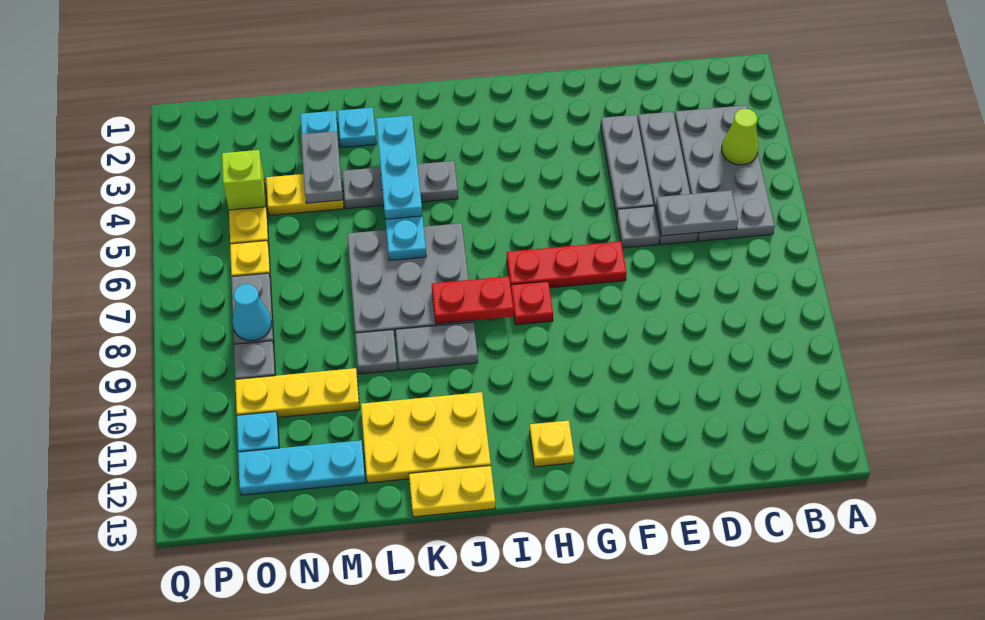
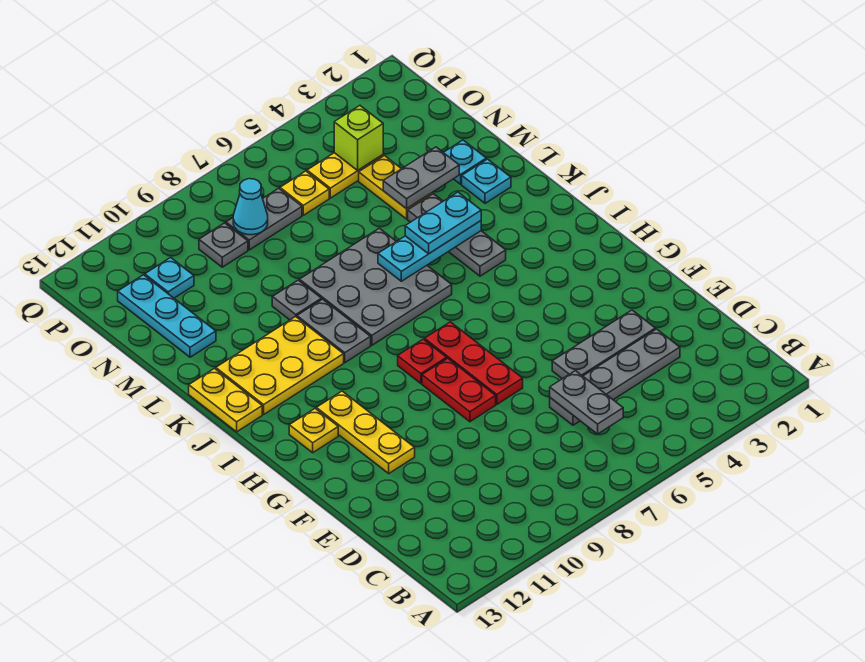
grey 2x4 plate [675,105,775,241] -> none
lime 1x1 cone [722,109,758,165] -> none
grey 1x1 plate [617,206,660,248] -> none
red 1x2 plate [432,276,514,324] -> red 1x2 plate moved to [422,358,496,422]
yellow 2x3 plate [361,392,491,483] -> yellow 2x3 plate turned to [216,317,344,414]
cyan 1x3 plate [376,115,422,219] -> cyan 1x2 plate [405,192,481,254]
yellow 1x3 plate [235,368,360,417] -> yellow 1x3 plate moved to [316,391,415,473]

